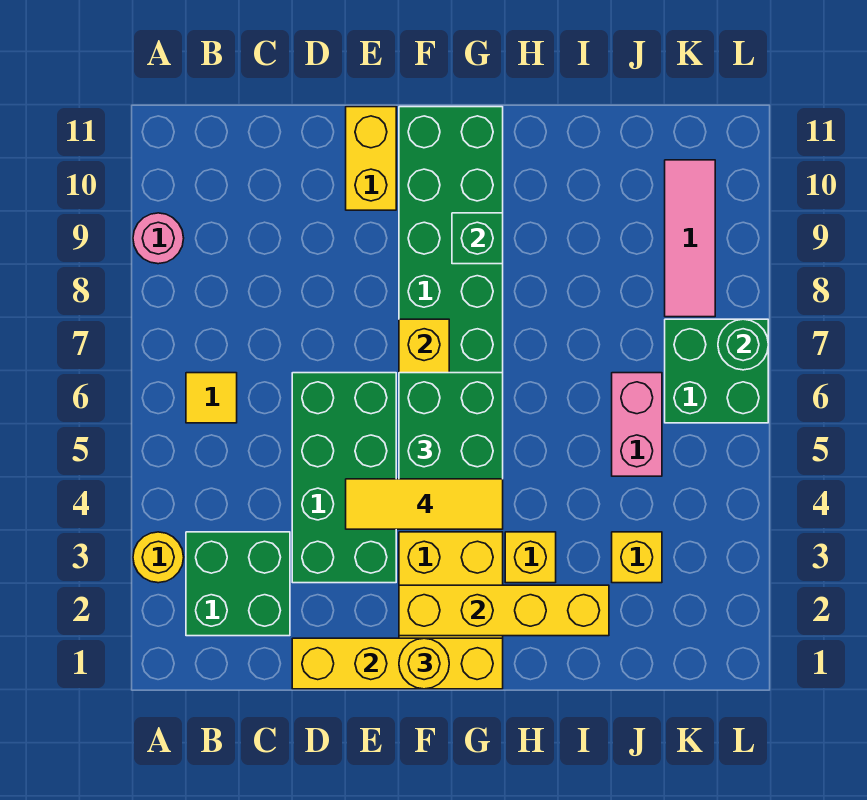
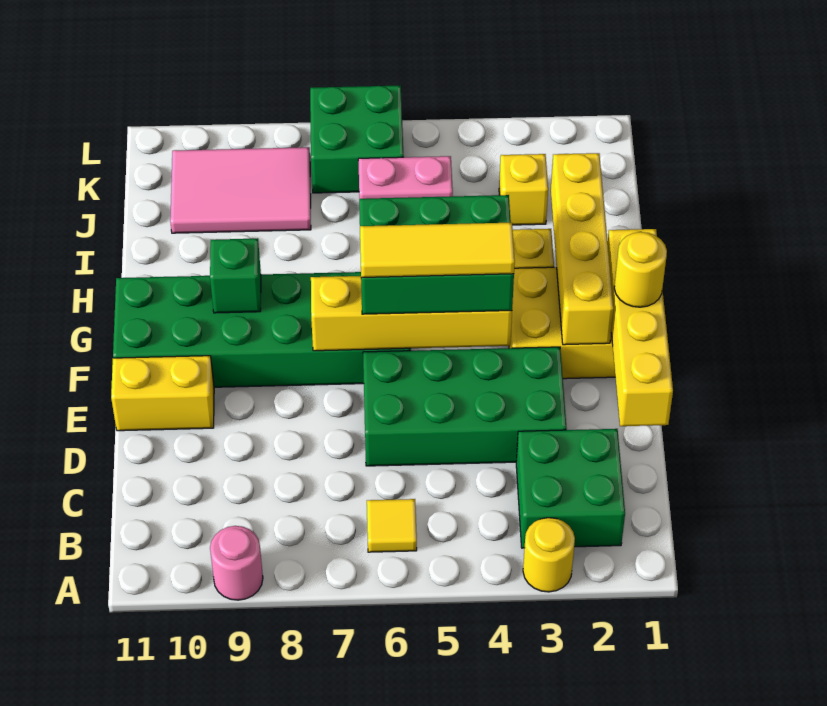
yellow 1x3 tile [346,479,503,529] -> yellow 1x3 tile turned to [360,223,515,278]
pink 1x3 tile [665,160,715,317] -> pink 2x3 tile [170,147,311,233]
green 1x1 round brick [718,319,768,370] -> none

